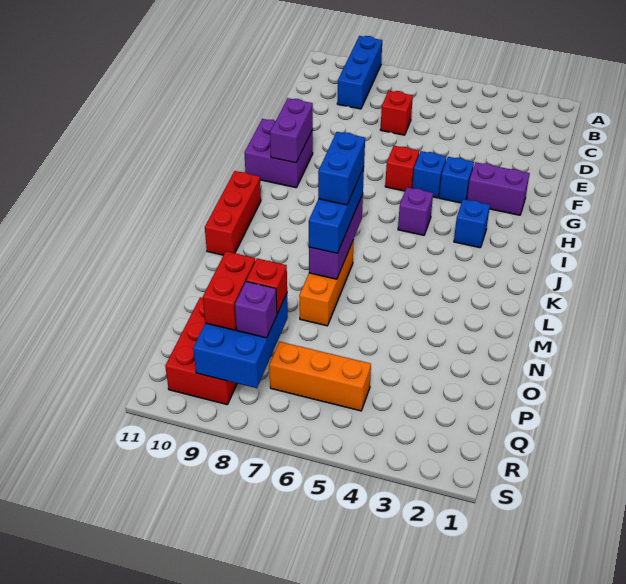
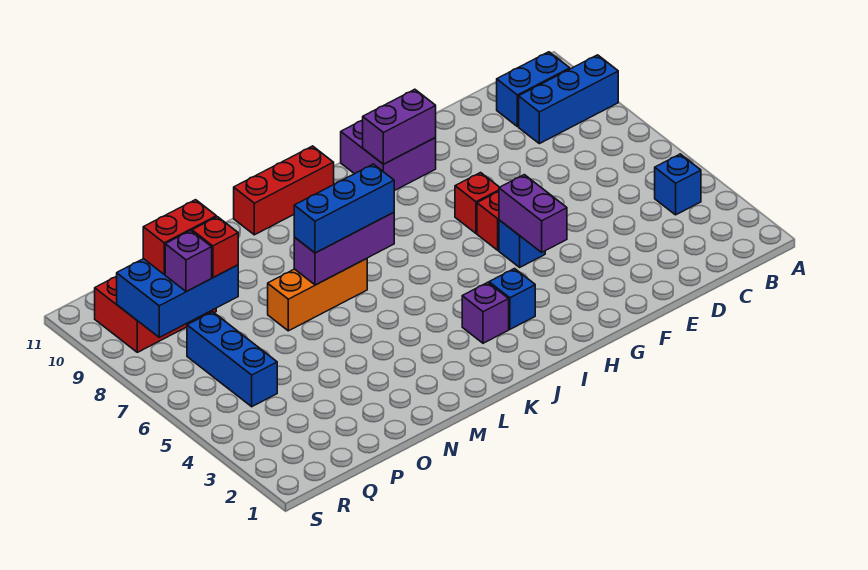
red 1x1 brick [380,91,413,135] -> red 1x1 brick moved to [455,173,499,233]
purple 1x2 brick [467,162,530,215] -> purple 1x2 brick moved to [499,175,567,252]
blue 1x1 brick [439,157,474,203] -> blue 1x1 brick moved to [655,154,701,215]
purple 1x1 brick [398,187,433,235] -> purple 1x1 brick moved to [462,282,509,343]
blue 1x2 brick [318,132,365,205] -> blue 1x2 brick moved to [497,52,570,127]
orange 1x3 brick [269,342,371,411] -> blue 1x3 brick [187,312,277,407]

